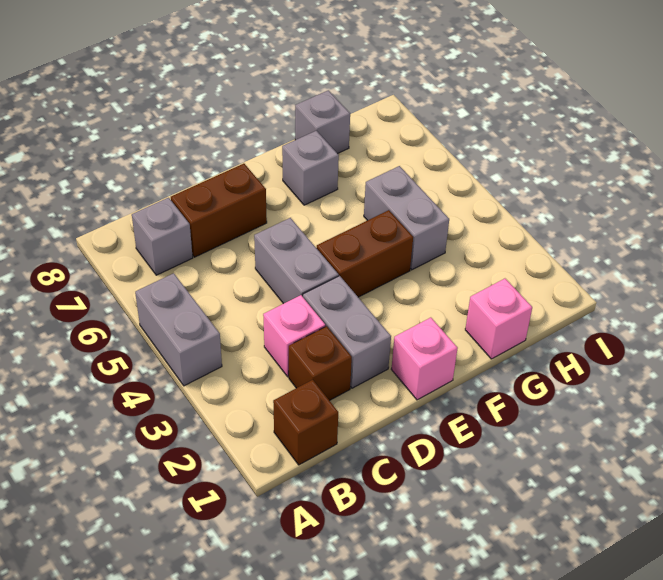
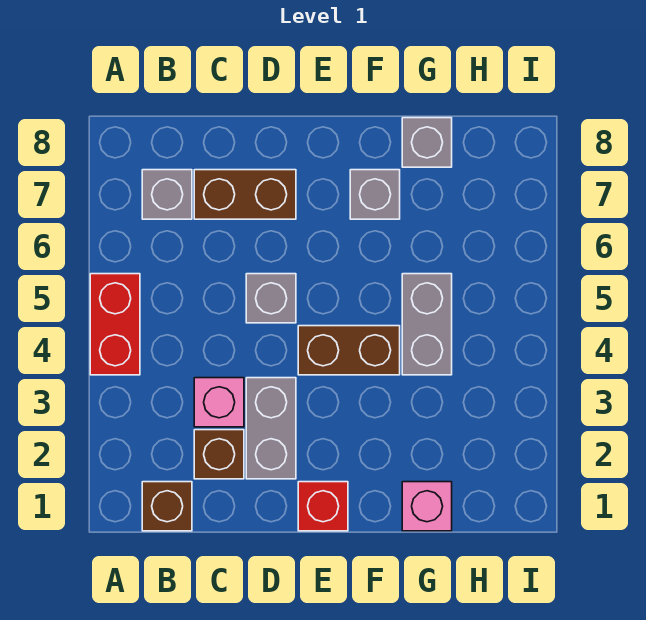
grey 1x2 brick [135,273,222,386] -> red 1x2 brick [90,274,140,375]
grey 1x2 brick [254,218,339,304] -> grey 1x1 brick [246,274,296,323]
pink 1x1 brick [391,318,458,400] -> red 1x1 brick [298,482,348,531]

